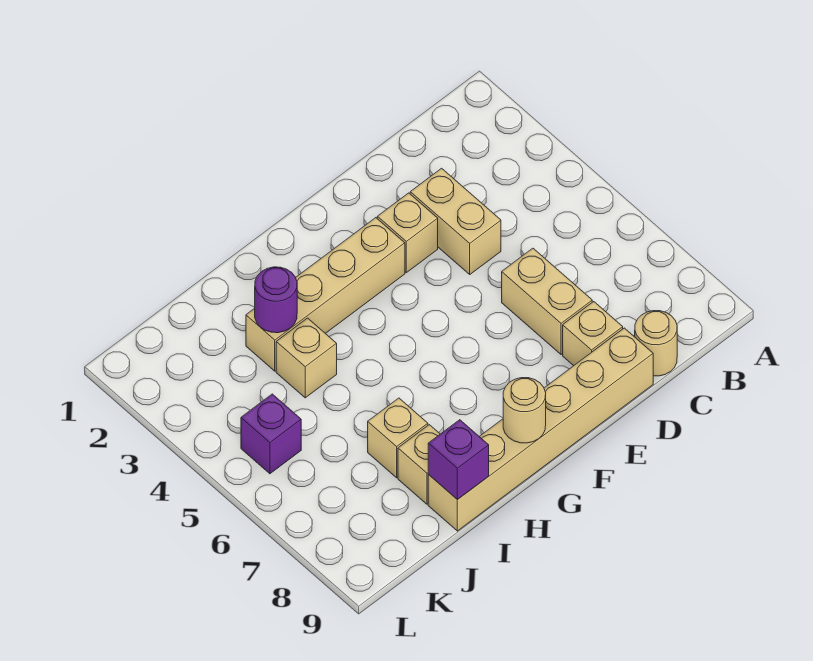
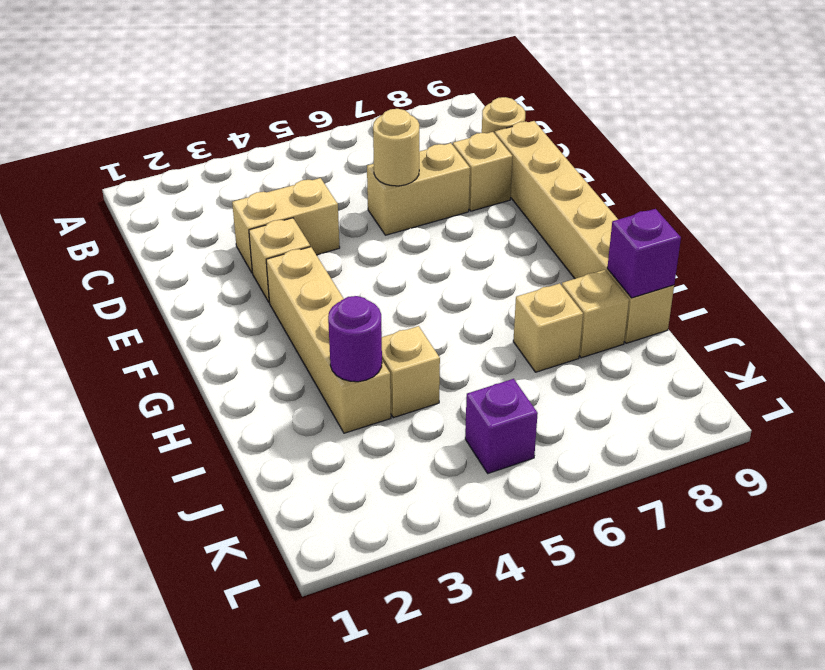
tan 1x1 round brick [503,378,546,443] -> tan 1x1 round brick moved to [373,109,419,186]

